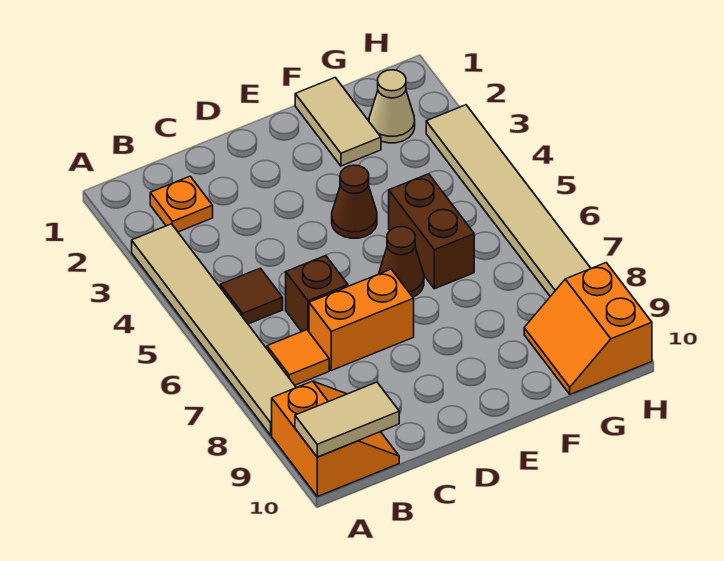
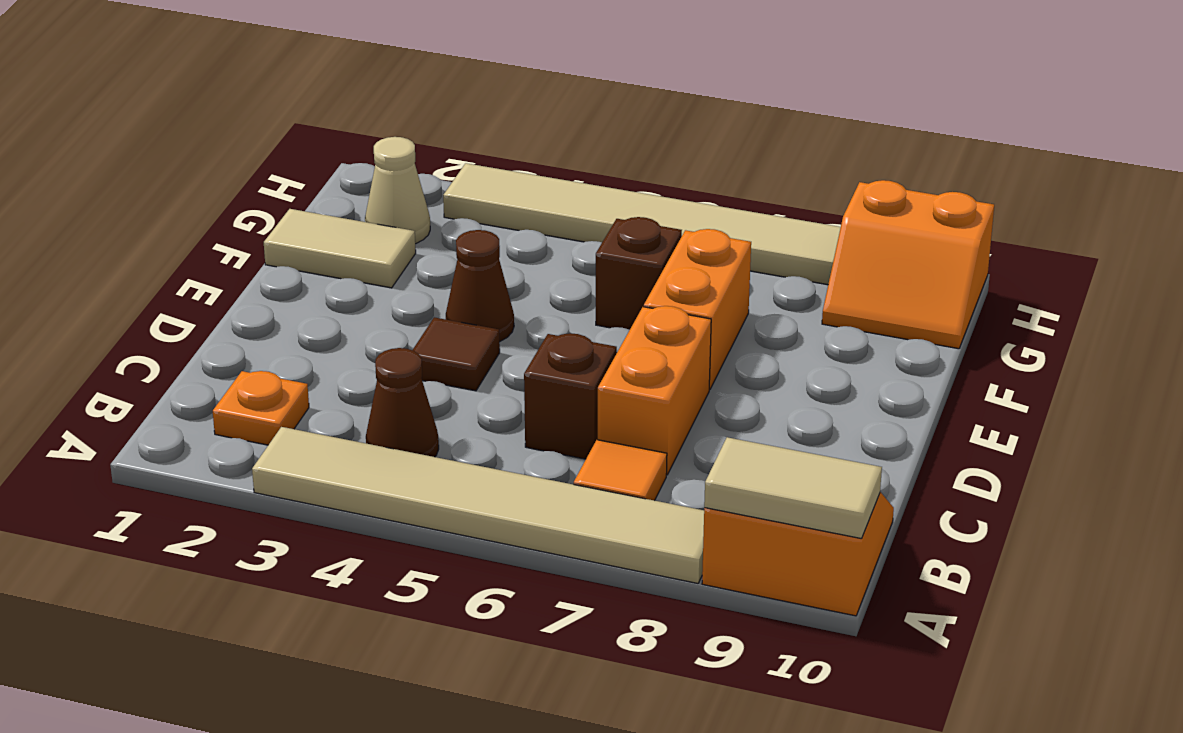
tan 1x2 tile [295,382,399,457] -> tan 1x2 tile turned to [704,437,882,539]
brown 1x1 tile [220,268,283,324] -> brown 1x1 tile moved to [413,317,500,391]
brown 1x1 cone [379,227,424,297] -> brown 1x1 cone moved to [366,348,439,457]
none -> orange 1x2 brick [644,229,751,390]
brown 1x2 brick [389,174,474,289] -> brown 1x1 brick [596,217,682,330]

